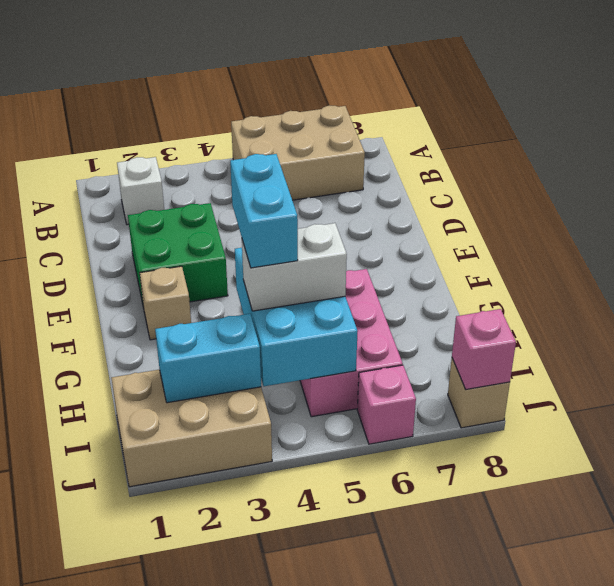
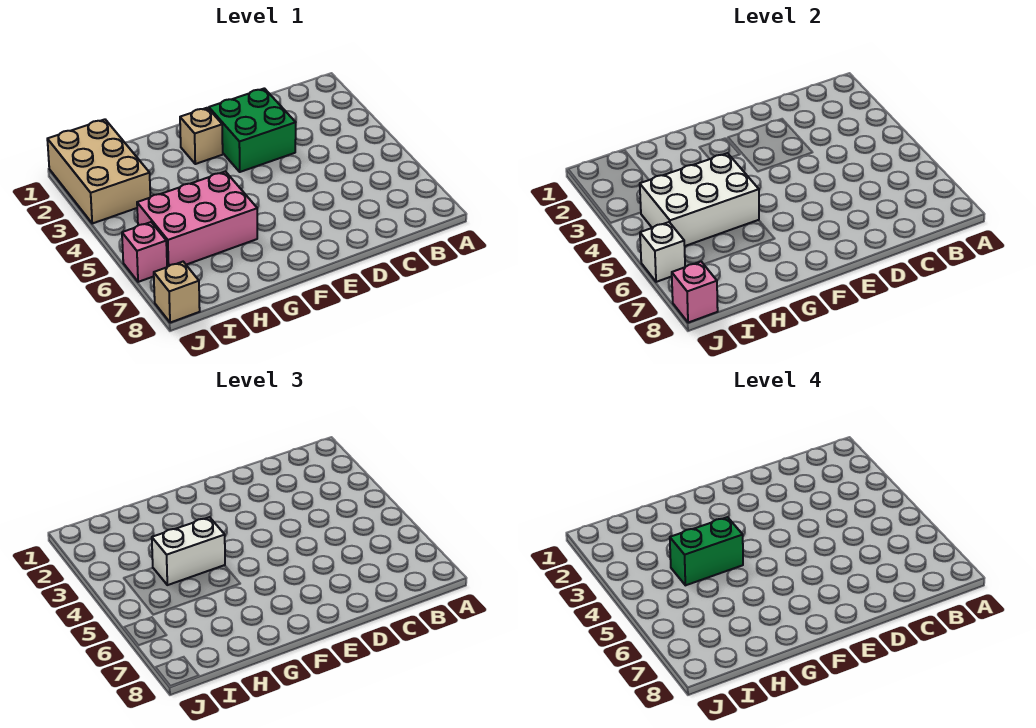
tan 2x3 brick [231,106,365,200] -> none
white 1x1 brick [117,157,164,225] -> white 1x1 brick moved to [640,222,685,282]
cyan 2x3 brick [235,248,358,386] -> white 2x3 brick [640,153,759,246]
cyan 1x2 brick [230,154,298,268] -> green 1x2 brick [670,517,743,585]
white 1x2 brick [242,223,347,311] -> white 1x2 brick turned to [152,517,225,585]
cyan 1x2 brick [155,314,261,403] -> none

